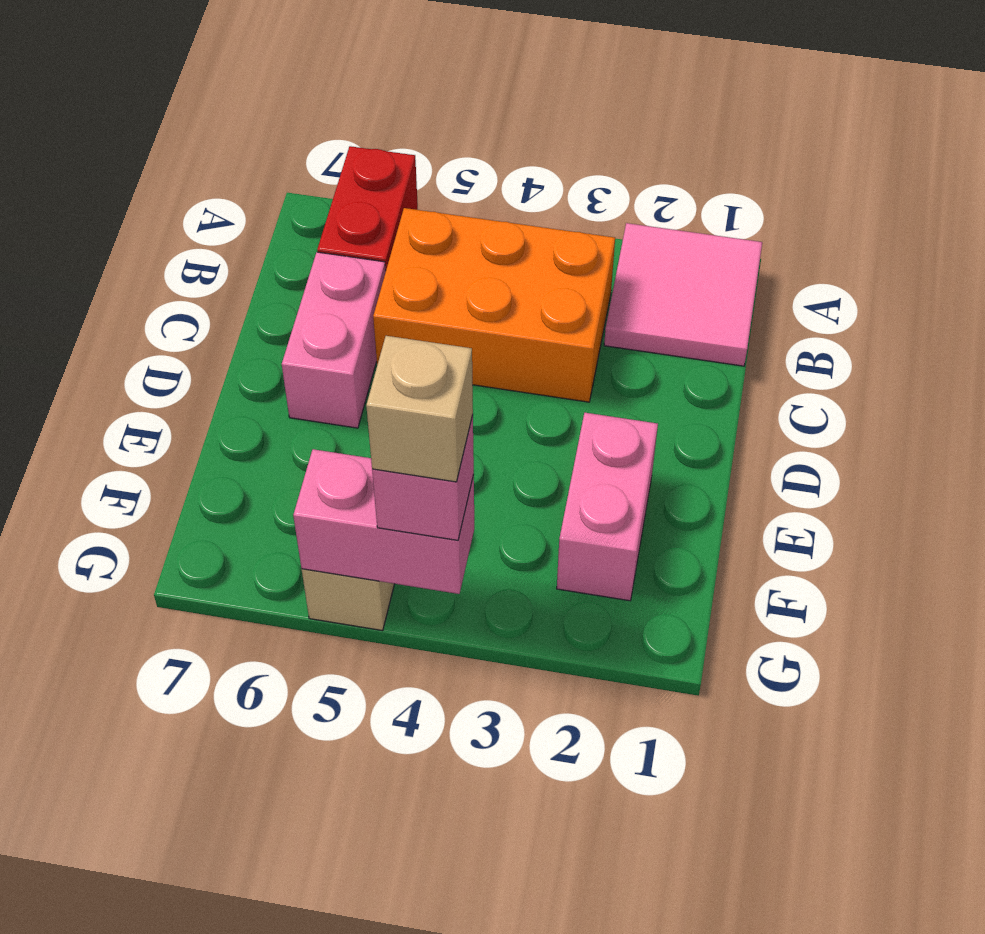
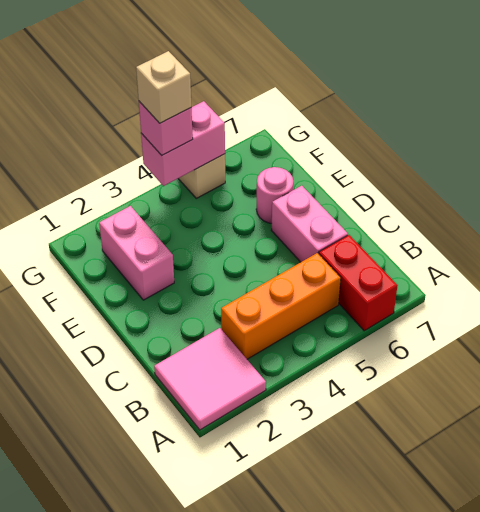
orange 2x3 brick [373,208,615,402] -> orange 1x3 brick [221,253,341,359]
none -> pink 1x1 round brick [256,167,293,223]

